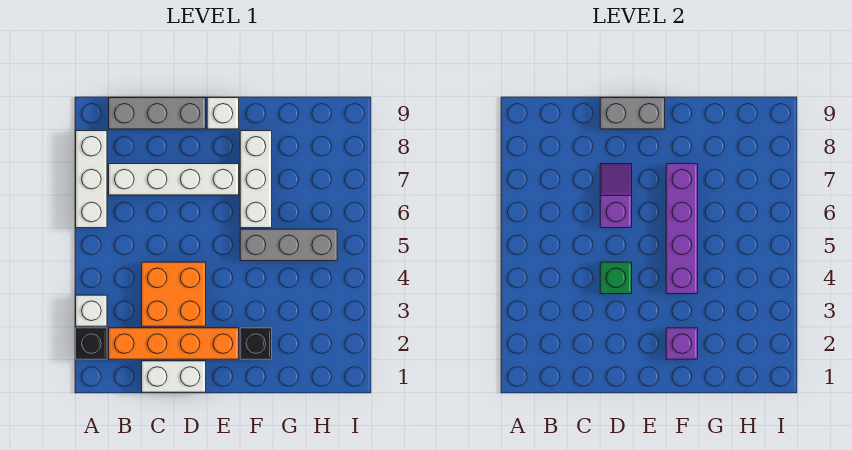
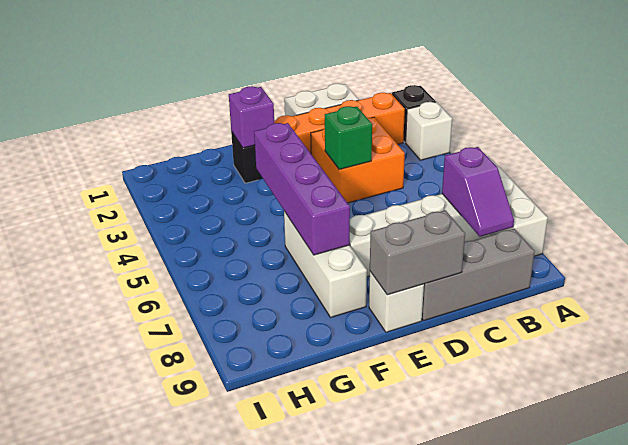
purple 1x2 slope [600,164,632,228] -> purple 1x2 slope moved to [442,147,514,237]
grey 1x3 brick [240,229,337,261] -> none

